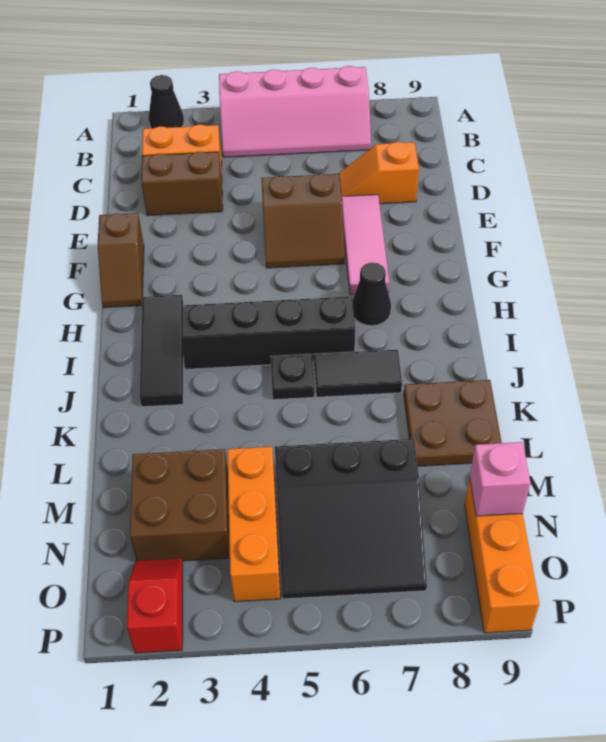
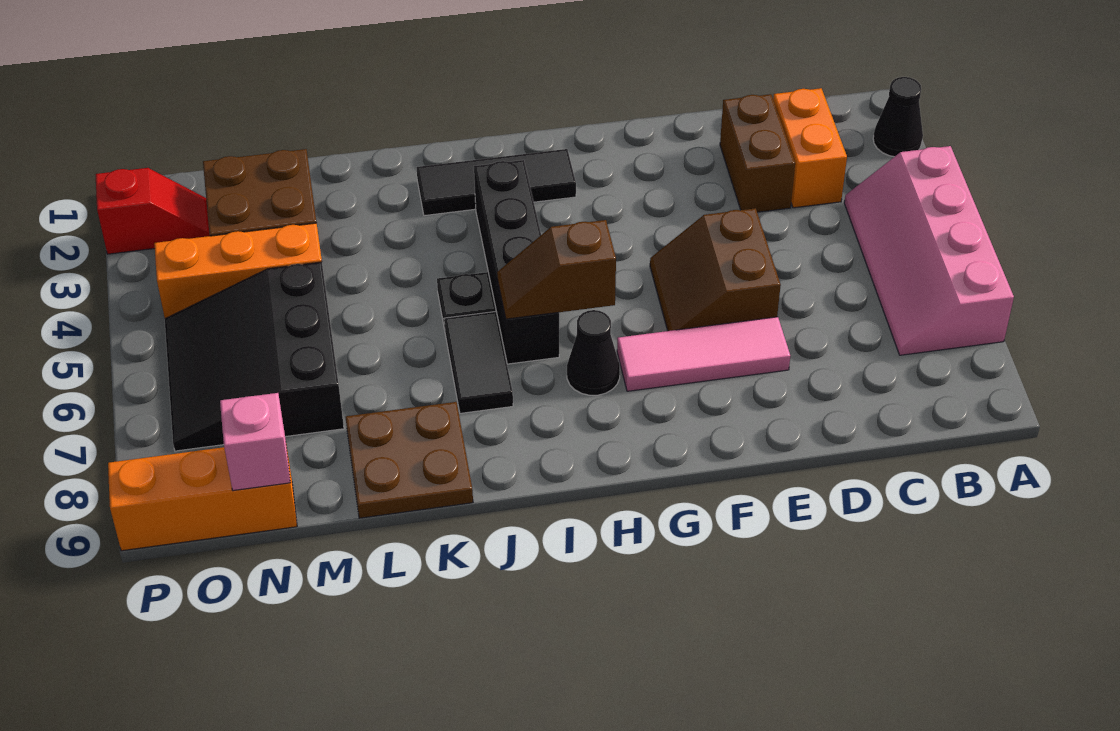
orange 1x2 slope [338,142,419,204] -> none
brown 1x2 slope [98,213,144,308] -> brown 1x2 slope moved to [497,220,616,319]

